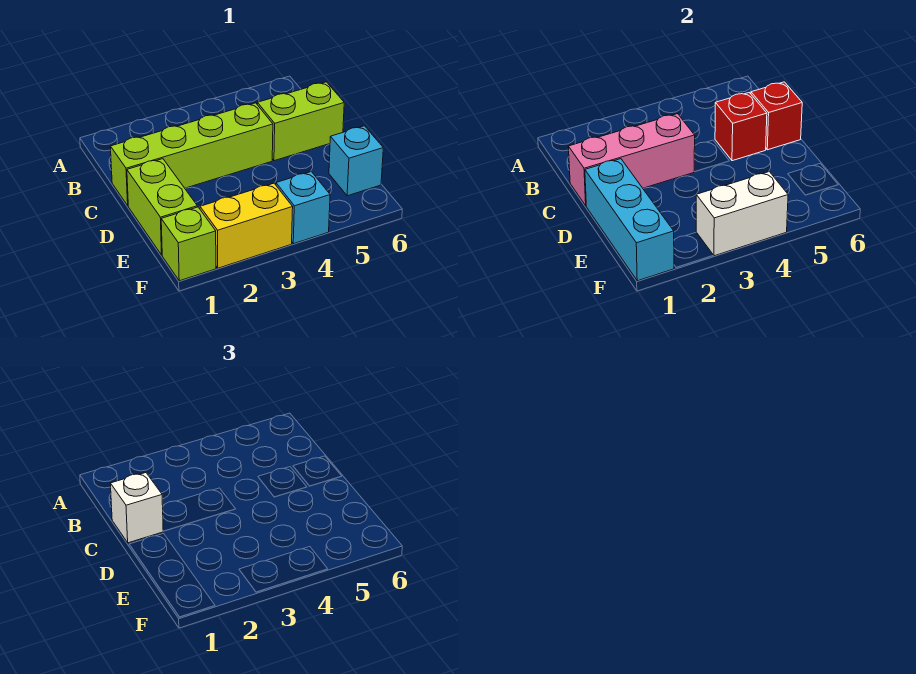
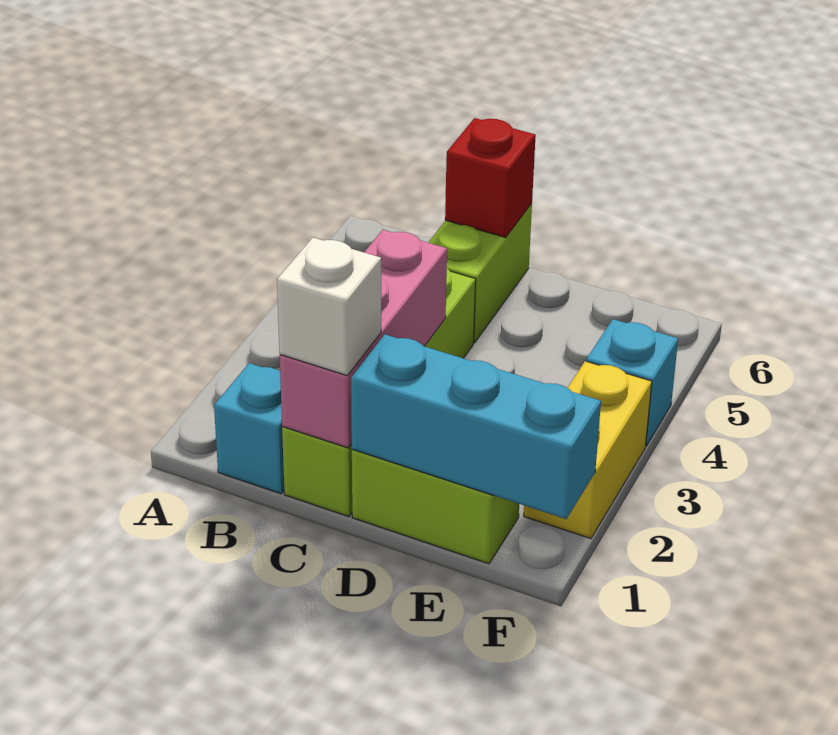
red 1x1 brick [715,93,767,161] -> none
cyan 1x1 brick [329,126,383,196] -> cyan 1x1 brick moved to [214,363,284,494]
lime 1x1 brick [161,207,216,281] -> none
white 1x2 brick [696,172,788,256] -> none

